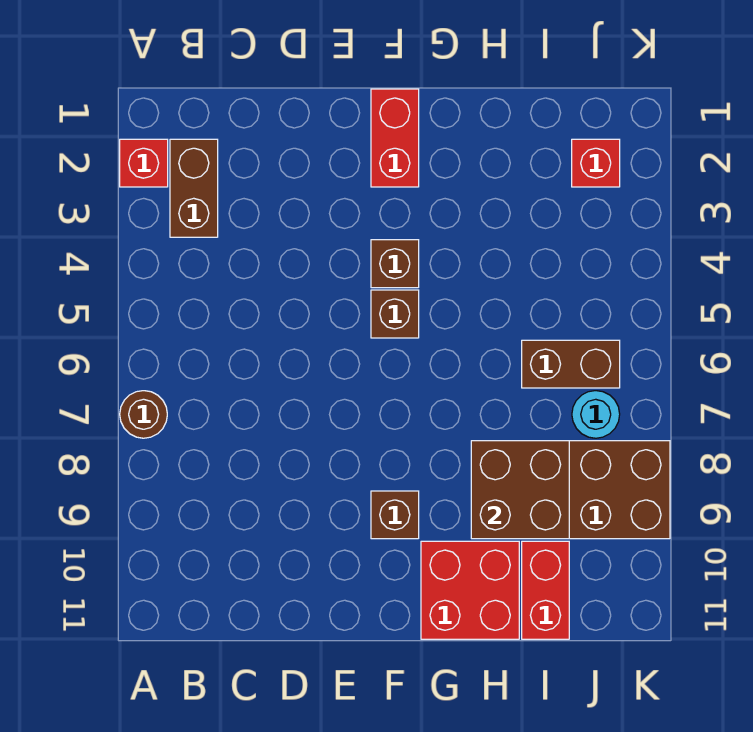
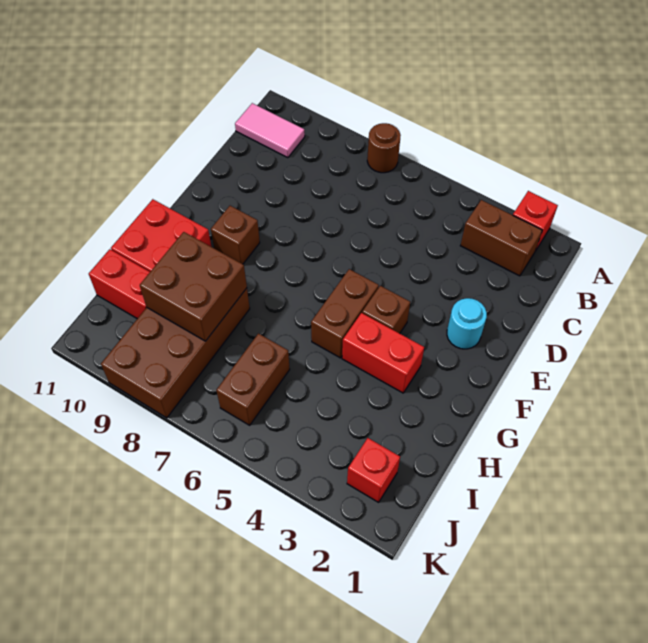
none -> pink 1x2 tile [235,103,305,158]
red 1x2 brick [371,89,419,187] -> red 1x2 brick moved to [342,313,424,393]
brown 1x1 brick [371,290,419,338] -> brown 1x2 brick [311,269,379,358]
cyan 1x1 round brick [572,391,620,438] -> cyan 1x1 round brick moved to [447,298,487,349]

